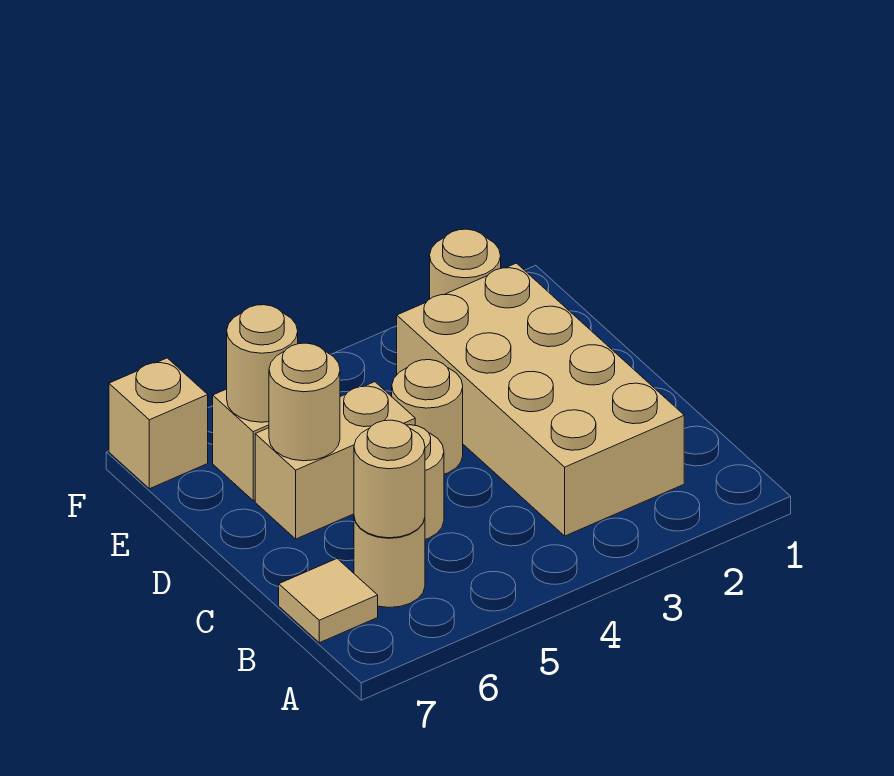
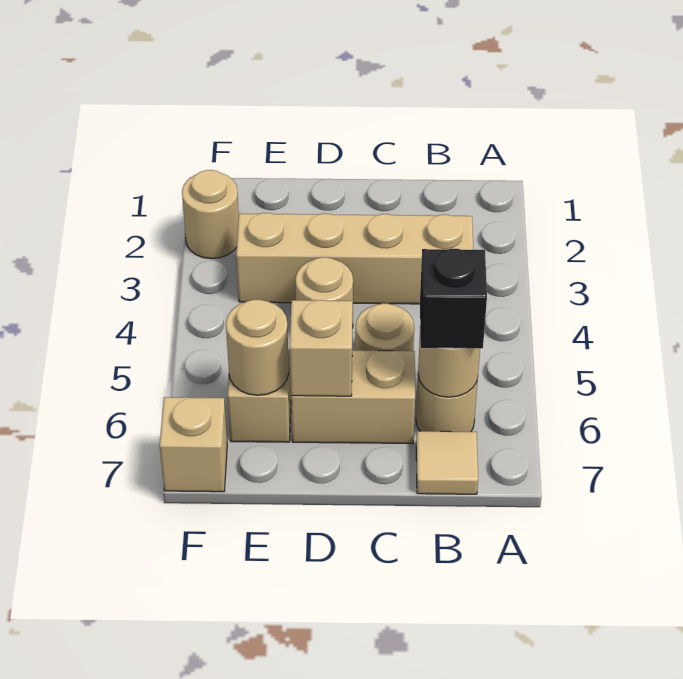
tan 2x4 brick [397,263,684,536] -> tan 1x4 brick [236,213,473,304]
none -> black 1x1 brick [420,249,487,348]
tan 1x2 brick [255,382,415,539] -> tan 1x2 brick turned to [291,350,415,443]
tan 1x1 round brick [269,343,340,461] -> tan 1x1 brick [290,300,353,396]

